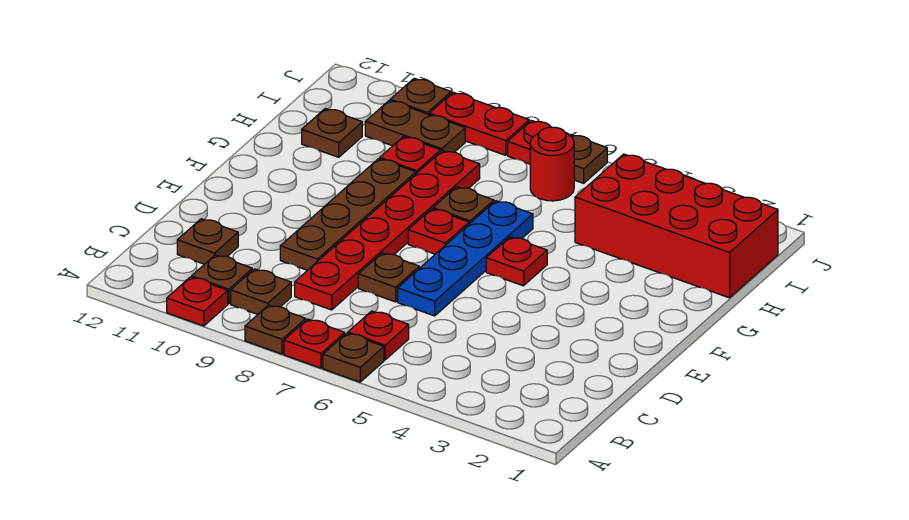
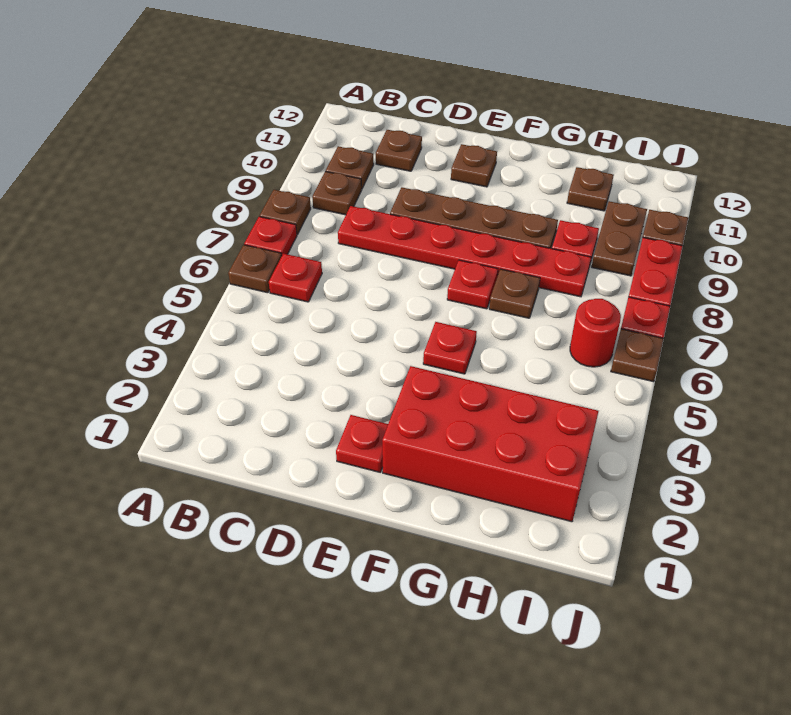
red 1x1 plate [167,277,228,326] -> red 1x1 plate moved to [336,415,388,472]
blue 1x4 plate [398,201,533,316] -> none
brown 1x1 plate [358,253,419,302] -> brown 1x1 plate moved to [451,144,497,187]
red 2x4 brick [575,154,778,298] -> red 2x4 brick turned to [382,366,599,522]

